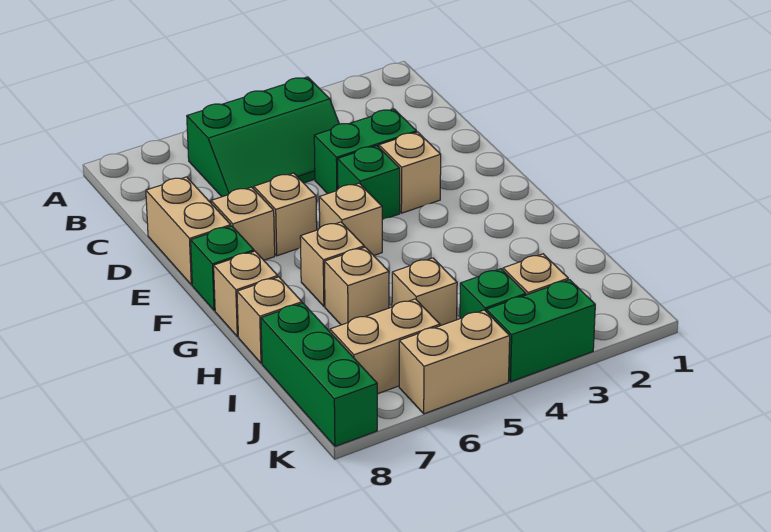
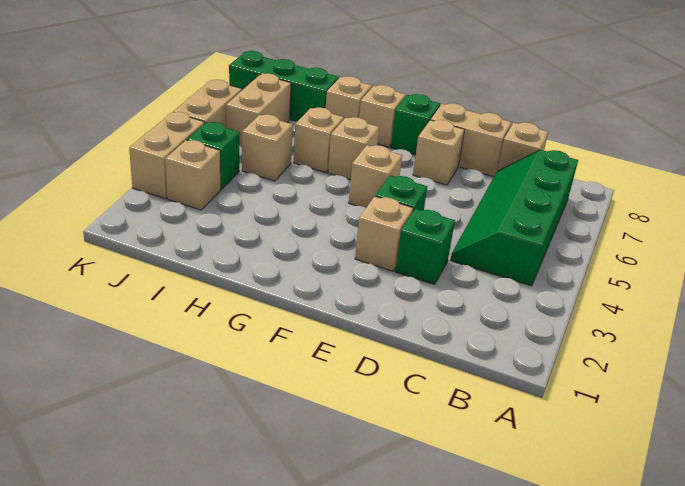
green 2x3 slope [187,77,339,197] -> green 2x4 slope [450,150,578,286]
green 1x2 brick [314,109,417,194] -> green 1x1 brick [395,209,455,285]
tan 1x1 brick [254,173,317,256] -> tan 1x1 brick moved to [498,122,548,171]
green 1x2 brick [486,280,595,382] -> tan 1x2 brick [129,112,205,199]

